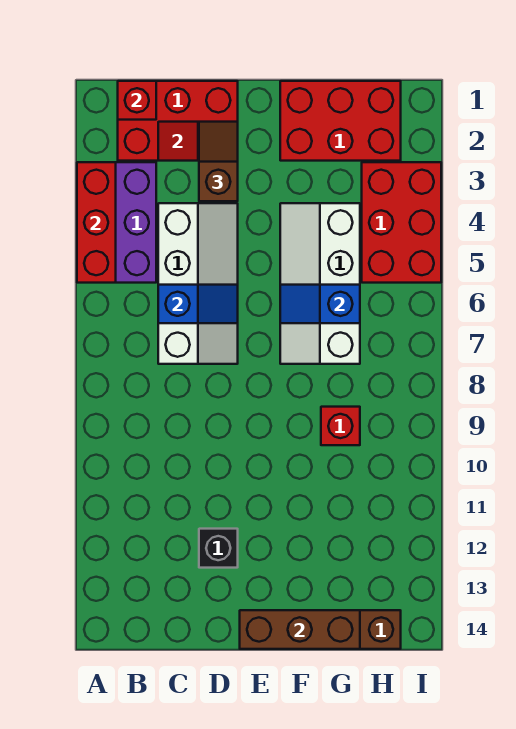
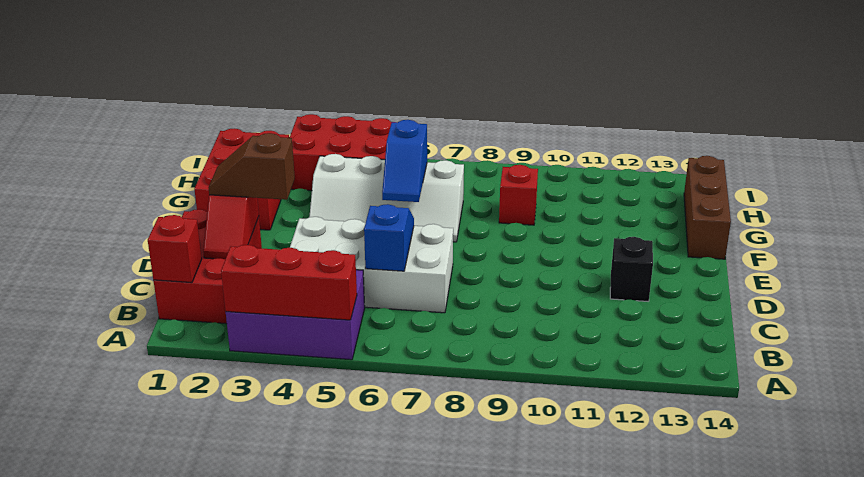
white 2x4 slope [158,203,238,364] -> white 2x4 brick [290,217,453,313]
brown 1x3 brick [240,610,360,649] -> none

